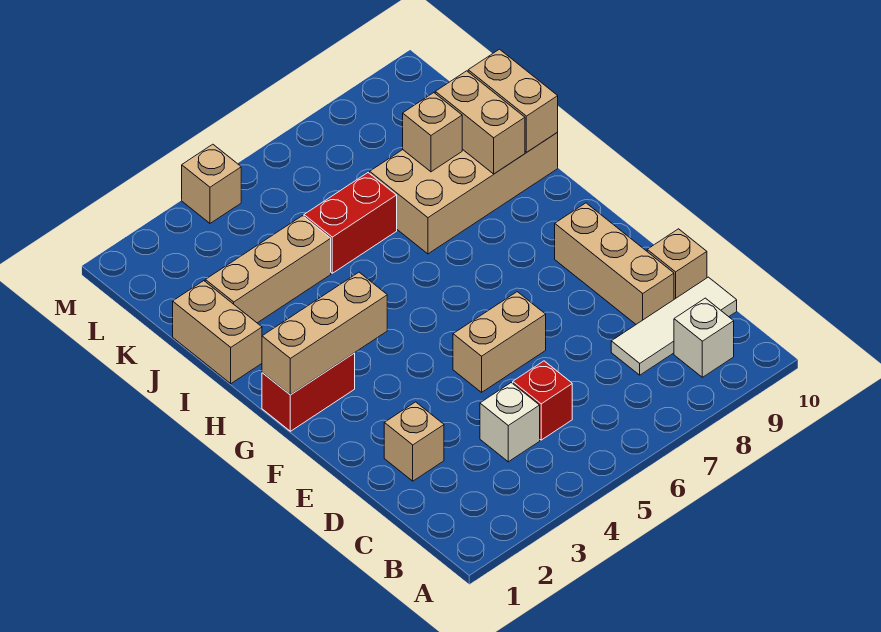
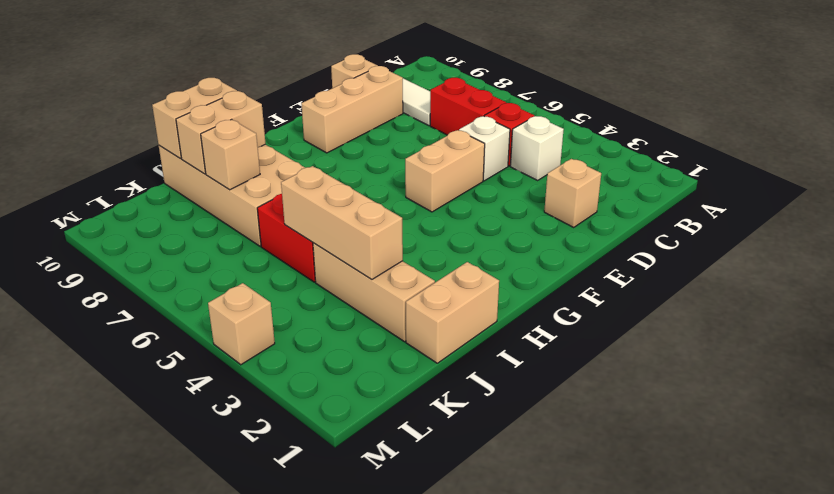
white 1x1 brick [674,298,734,377] -> white 1x1 brick moved to [459,116,510,181]
tan 1x2 brick [453,292,546,392] -> tan 1x2 brick turned to [405,130,485,212]
red 1x2 brick [262,353,355,431] -> red 1x2 brick moved to [430,78,506,135]
tan 1x3 brick [262,272,387,395] -> tan 1x3 brick moved to [281,166,403,279]

